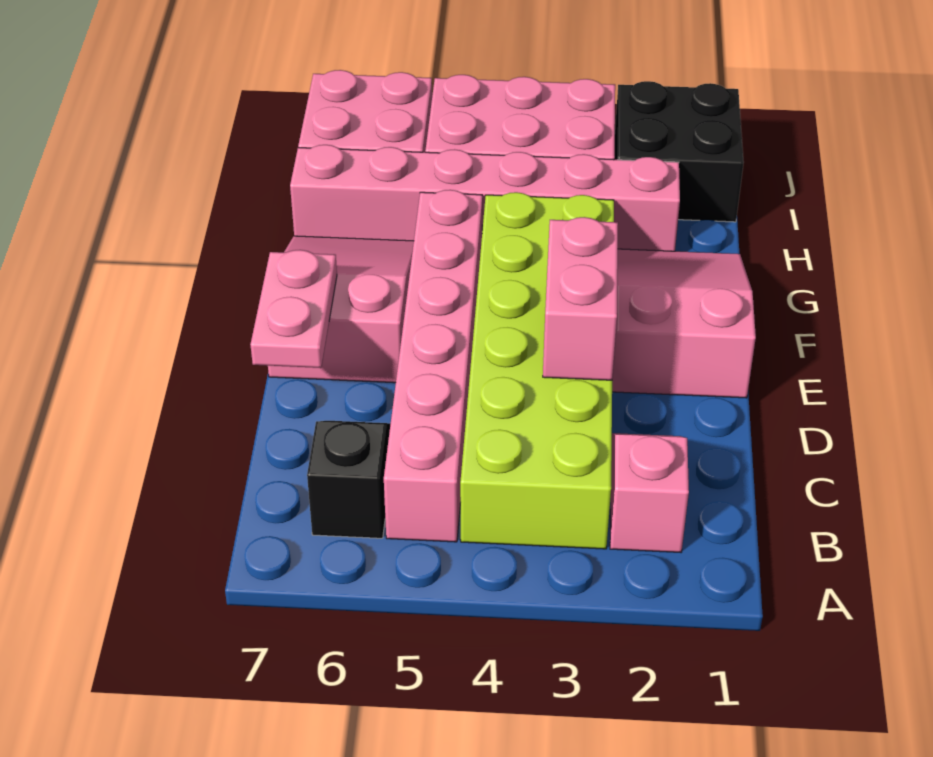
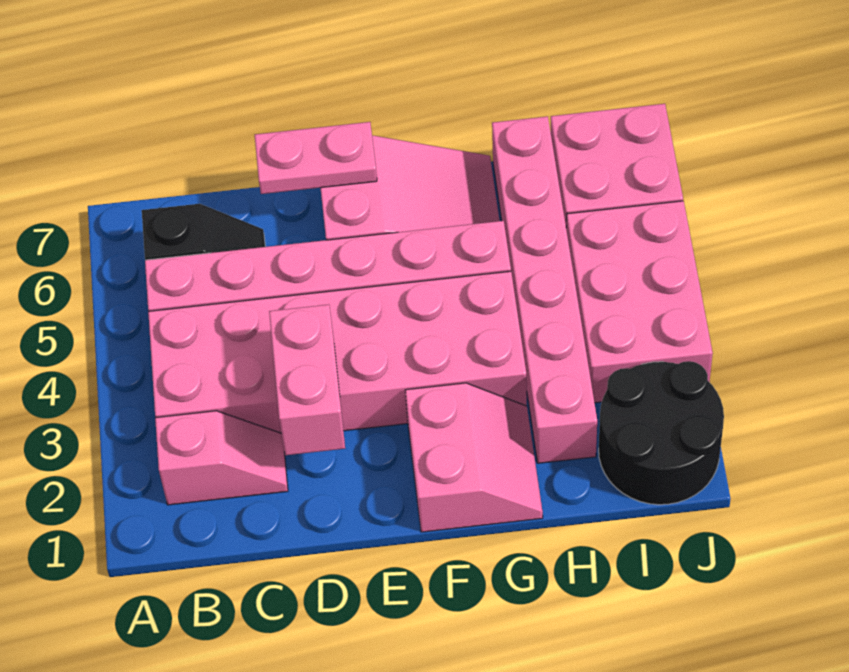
lime 2x6 brick [460,192,614,549] -> pink 2x6 brick [148,271,527,433]
pink 1x2 brick [543,217,618,380] -> pink 1x2 brick turned to [269,304,345,455]
pink 2x3 slope [612,249,756,398] -> pink 2x2 slope [405,383,543,532]
black 2x2 brick [614,81,744,222] -> black 2x2 round brick [599,361,724,505]

